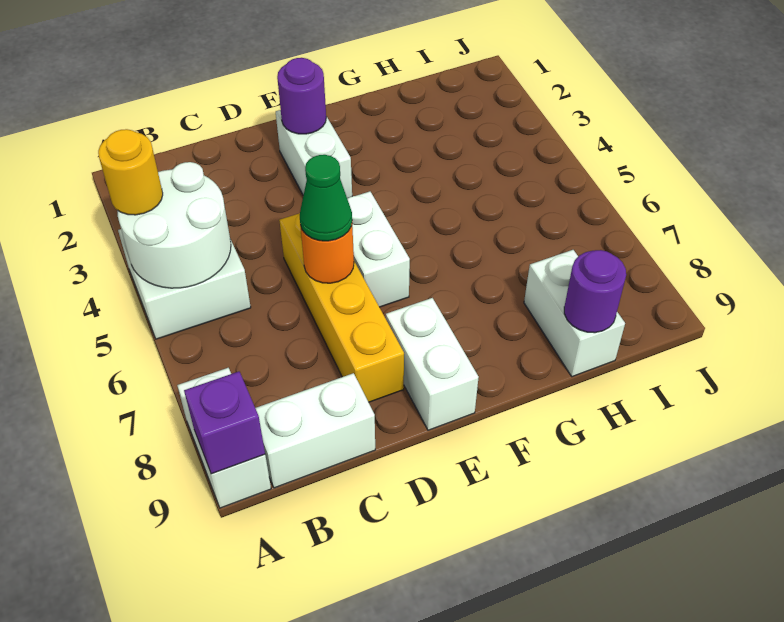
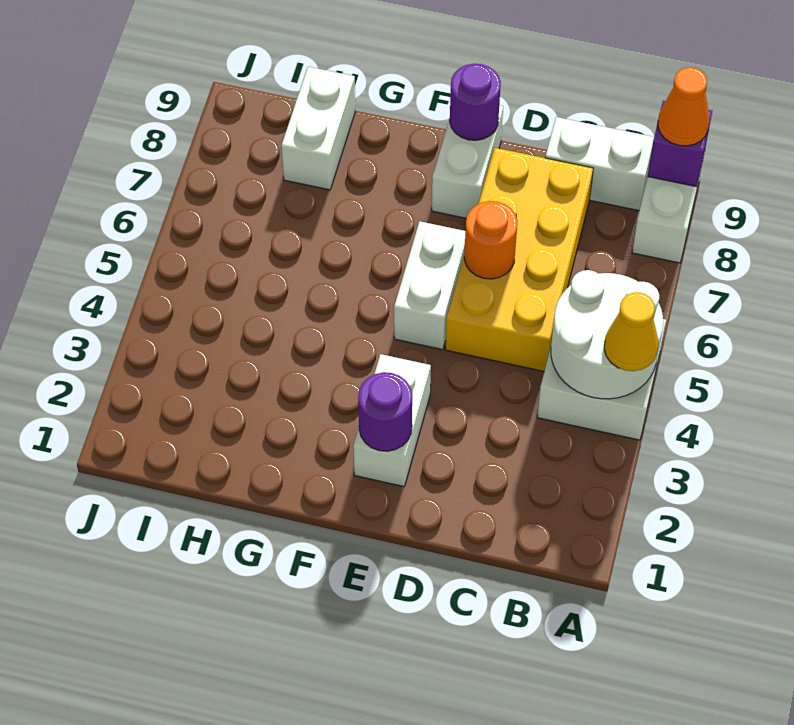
yellow 1x1 round brick [98,129,163,215] -> yellow 1x1 cone [604,292,658,371]
none -> orange 1x1 cone [658,67,709,146]
yellow 1x4 brick [279,213,404,402] -> yellow 2x4 brick [445,148,593,371]
green 1x1 cone [300,155,352,241] -> none
purple 1x1 round brick [564,250,626,333] -> purple 1x1 round brick moved to [450,64,501,140]

